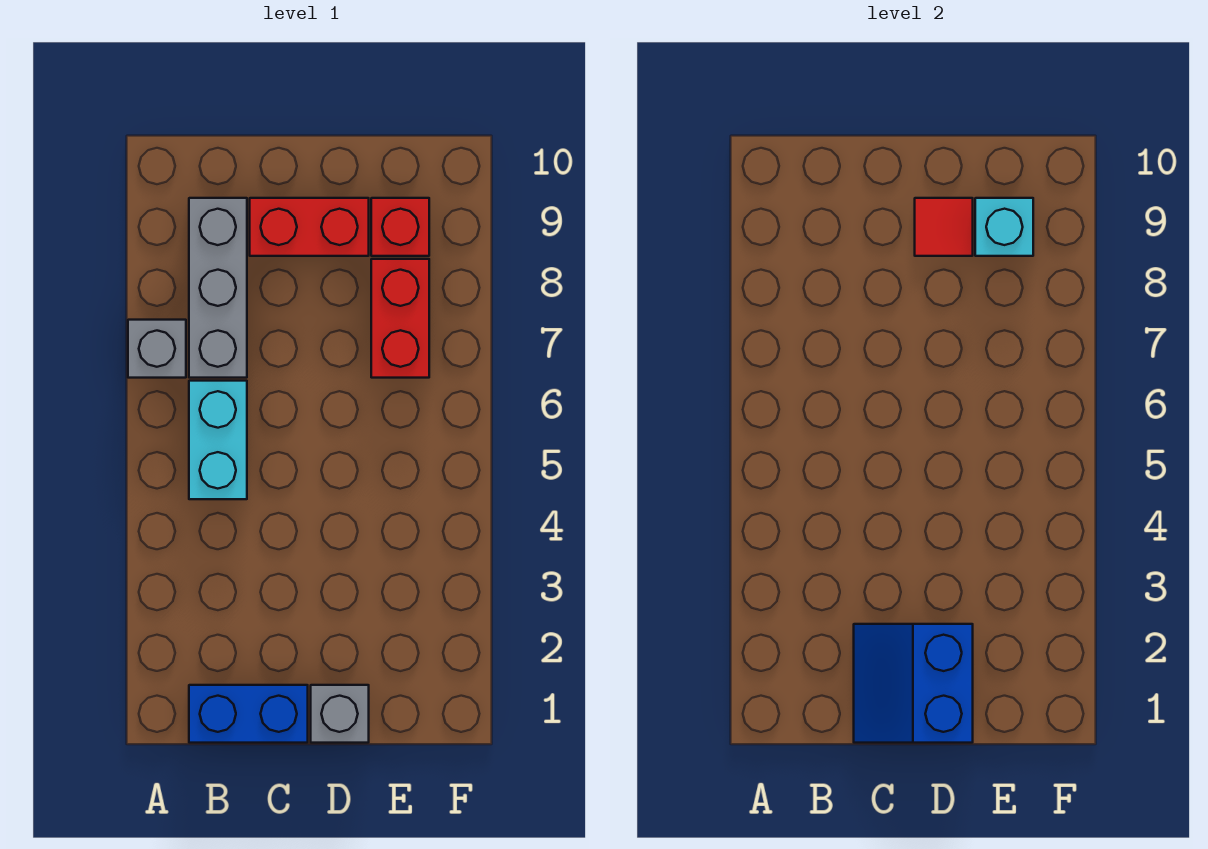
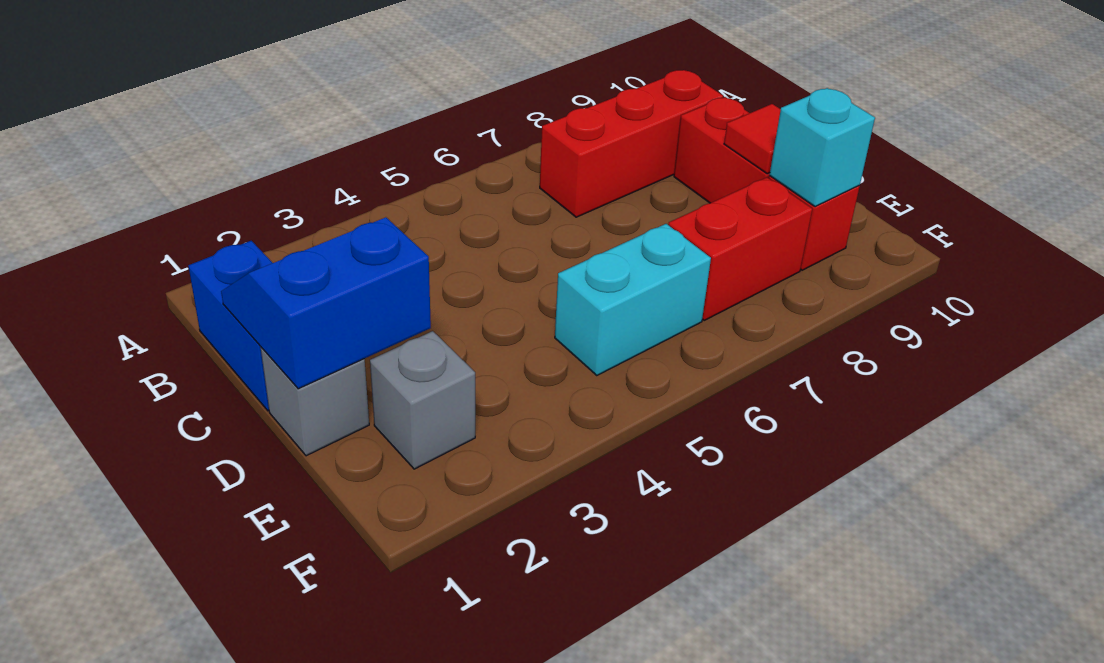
grey 1x1 brick [128,320,186,378] -> grey 1x1 brick moved to [370,331,475,469]
cyan 1x2 brick [189,381,247,499] -> cyan 1x2 brick moved to [555,224,711,376]
grey 1x3 brick [189,198,247,378] -> red 1x3 brick [540,70,723,217]

